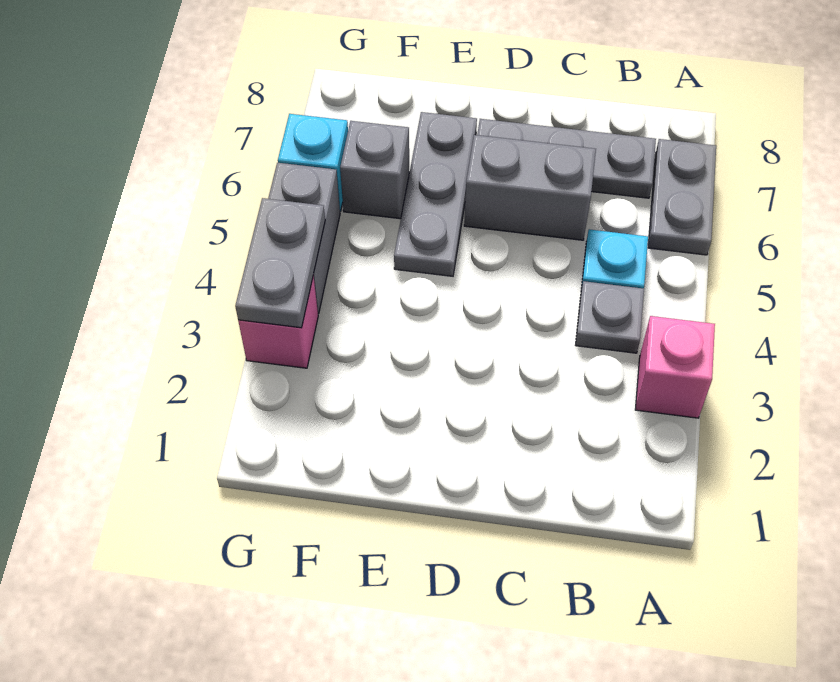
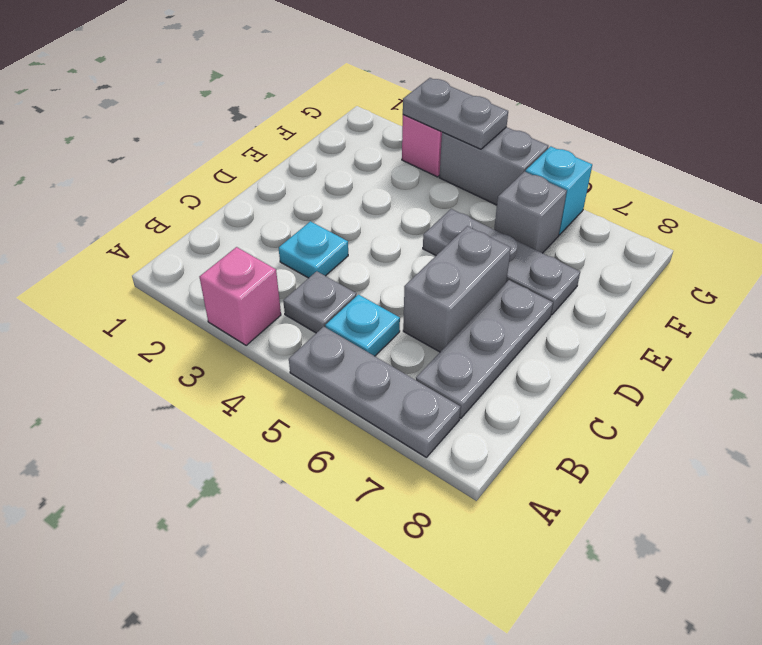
grey 1x2 plate [648,139,716,255] -> grey 1x3 plate [289,327,461,457]
none -> cyan 1x1 plate [279,221,348,278]

